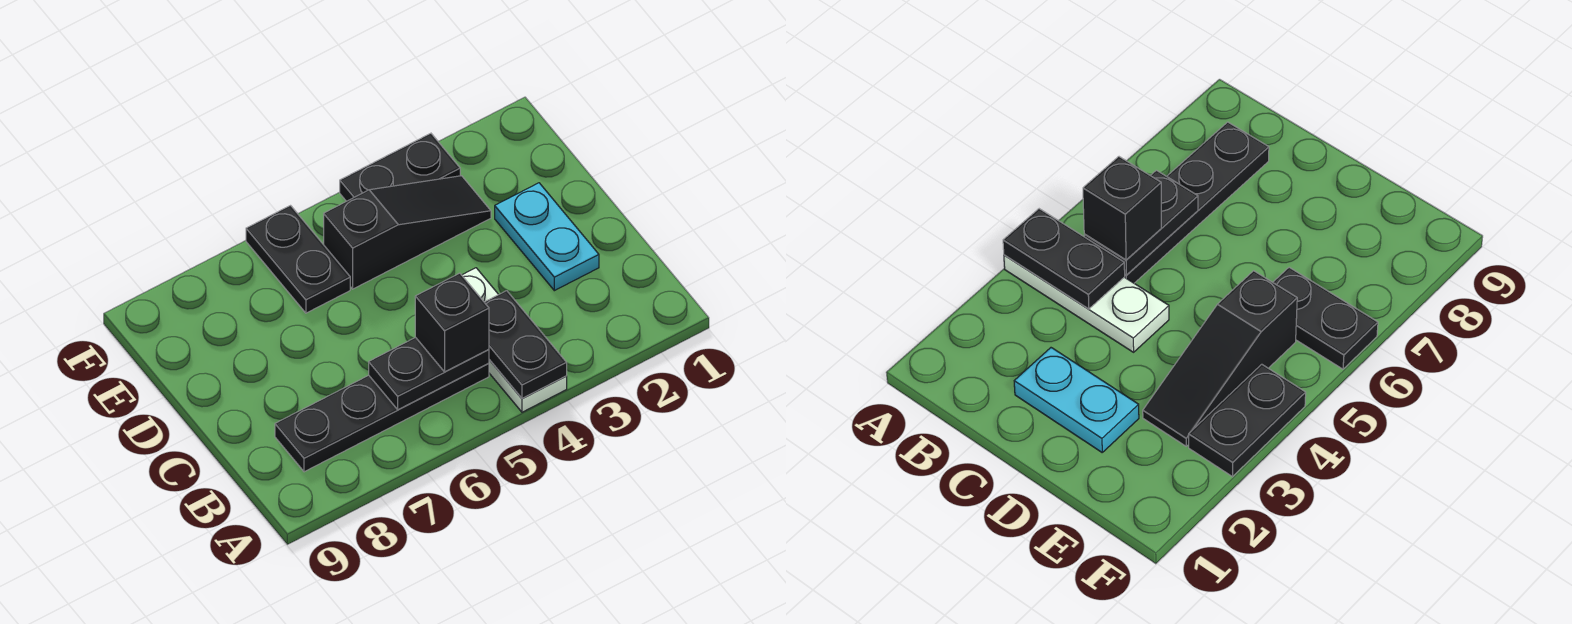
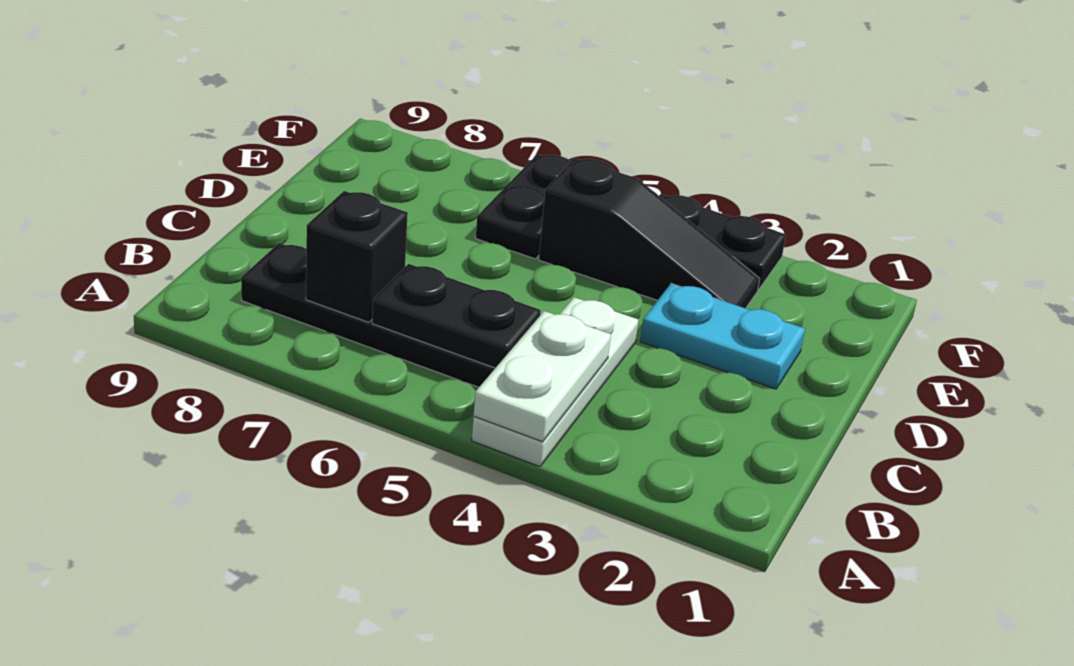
black 1x2 plate [484,291,567,399] -> white 1x2 plate [474,311,611,442]
black 1x1 brick [415,273,489,372] -> black 1x1 brick moved to [306,191,408,322]
cyan 1x2 plate [495,183,599,291] -> cyan 1x2 plate turned to [640,283,805,389]

